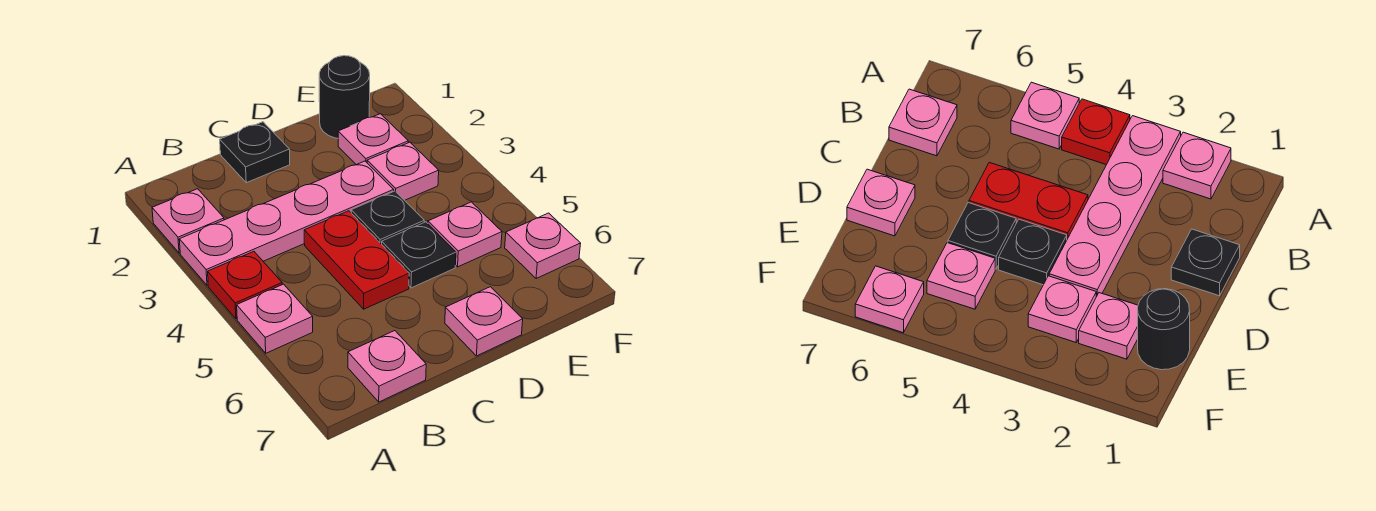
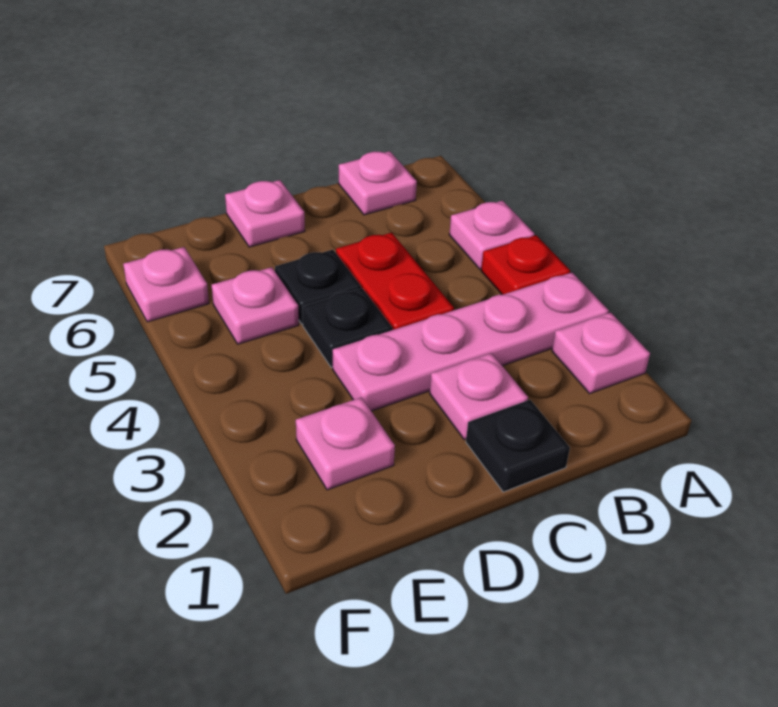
black 1x1 round brick [319,56,370,138] -> none
pink 1x1 plate [367,142,439,200] -> pink 1x1 plate moved to [430,353,528,440]

